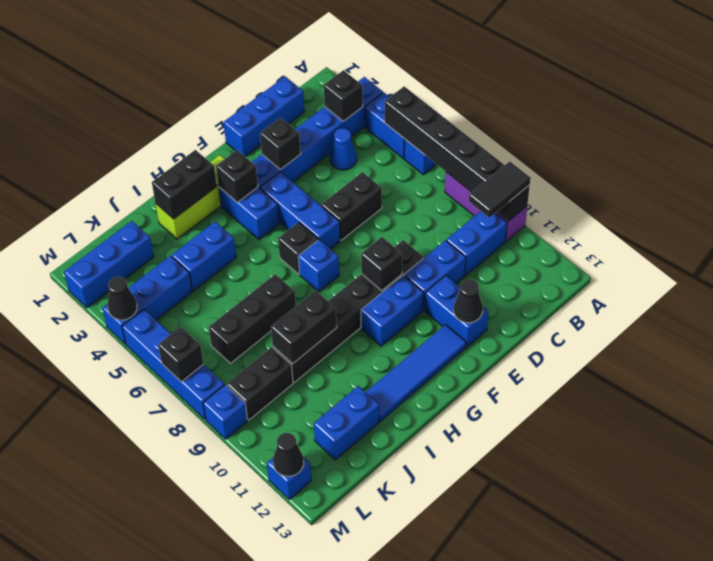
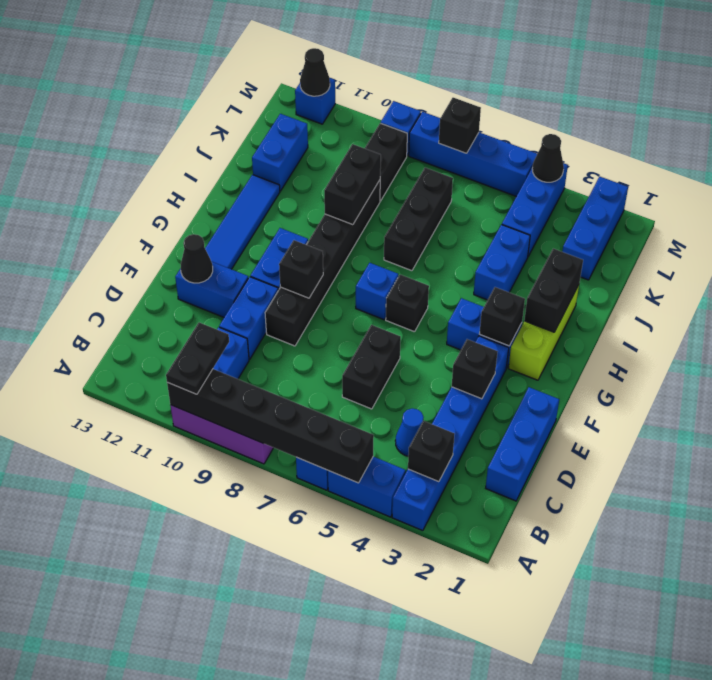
black 1x2 tile [469,161,531,218] -> black 1x2 plate [166,322,229,394]
blue 1x3 brick [260,172,340,249] -> none

